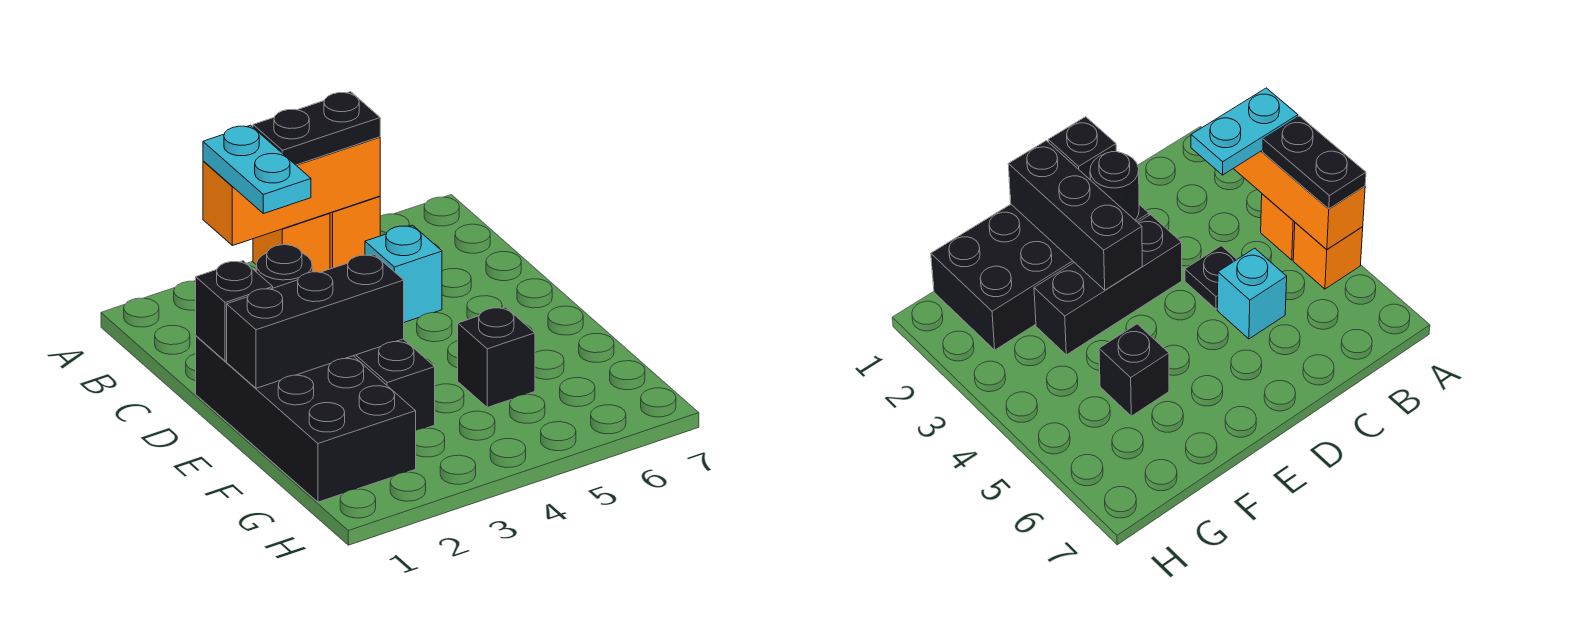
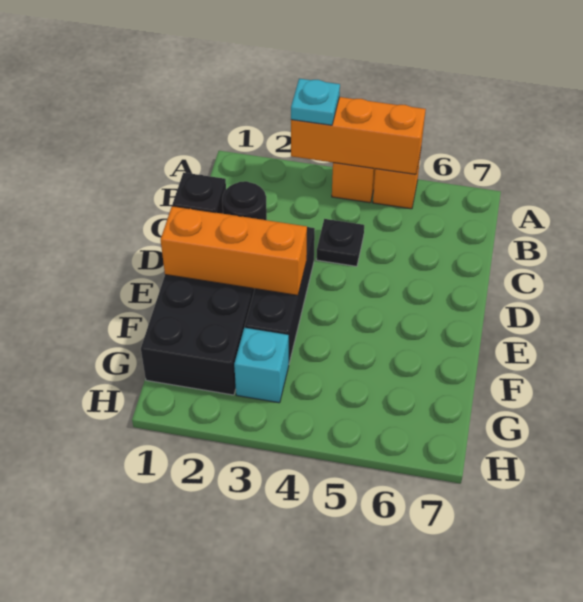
cyan 1x2 plate [203,125,311,214] -> cyan 1x1 plate [291,79,340,125]
black 1x2 plate [253,92,380,165] -> none
cyan 1x1 brick [365,225,442,322] -> cyan 1x1 brick moved to [234,328,289,403]
black 1x3 brick [227,254,404,388] -> orange 1x3 brick [161,206,307,295]
black 1x1 brick [458,307,535,407] -> none

